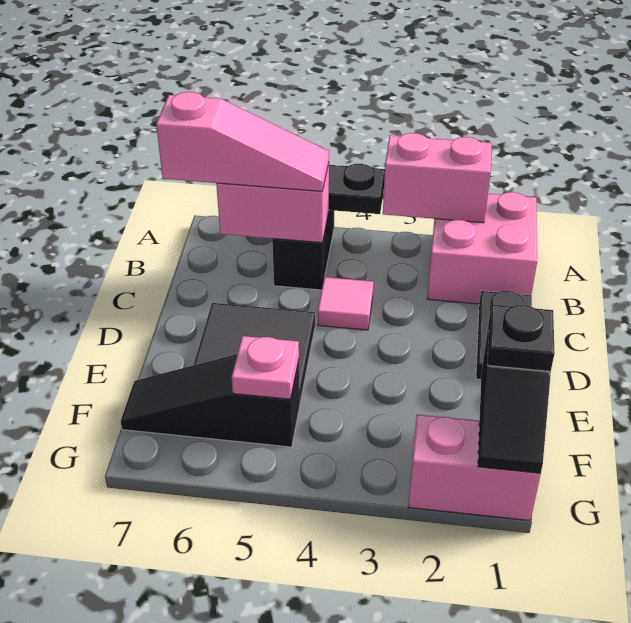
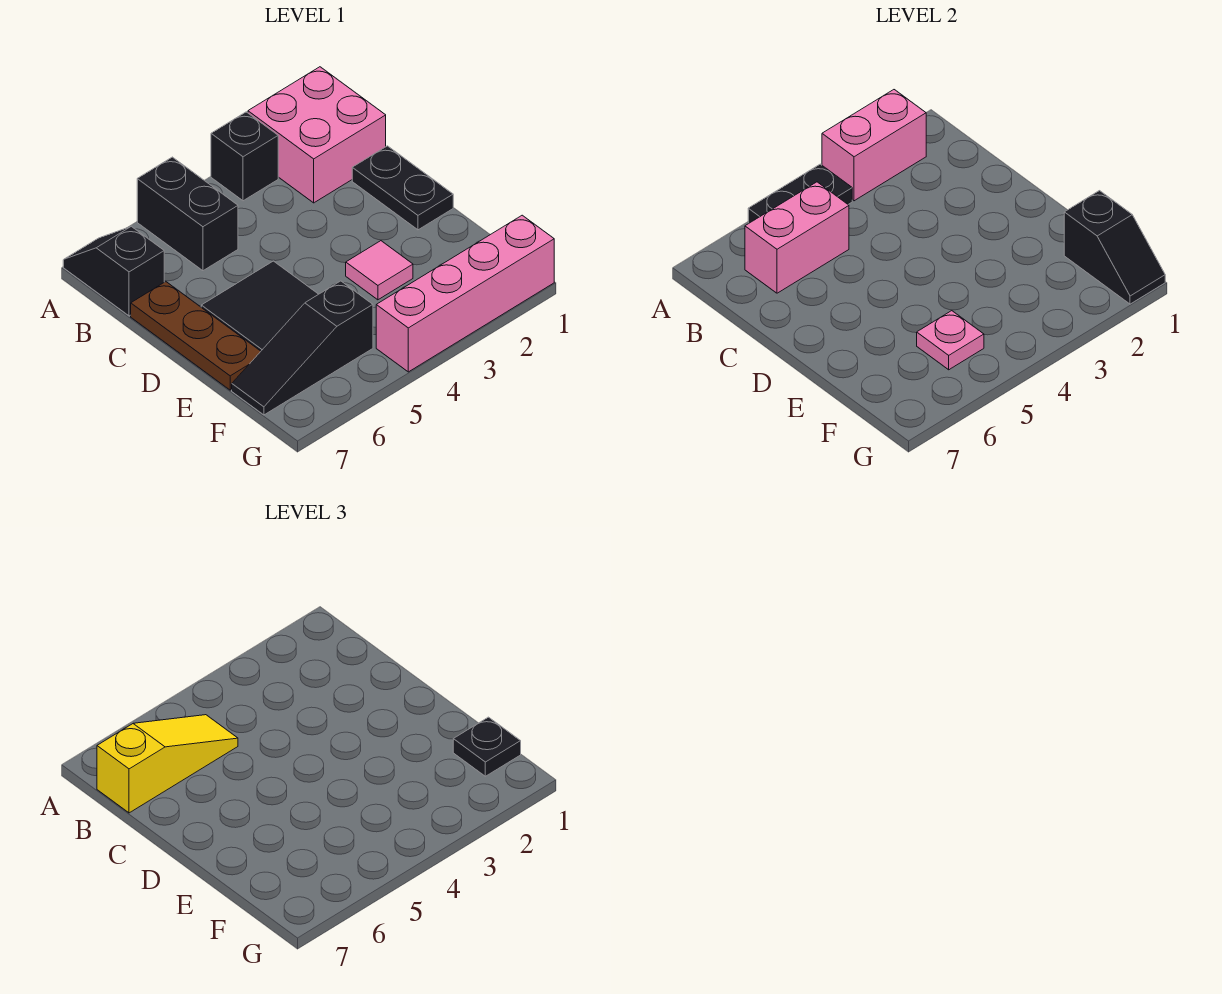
none -> black 1x1 brick [211,112,278,201]
none -> black 1x2 slope [63,226,164,316]
pink 1x3 slope [156,92,329,191] -> yellow 1x3 slope [97,715,238,813]
pink 1x1 tile [318,277,374,330] -> pink 1x1 tile moved to [346,241,413,300]
none -> brown 1x3 plate [131,282,261,390]
pink 1x2 brick [408,415,541,521] -> pink 1x4 brick [376,215,554,372]

